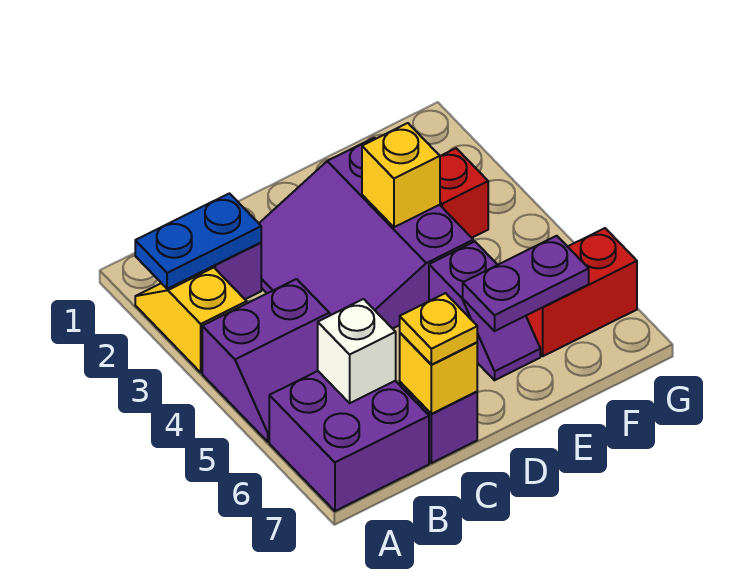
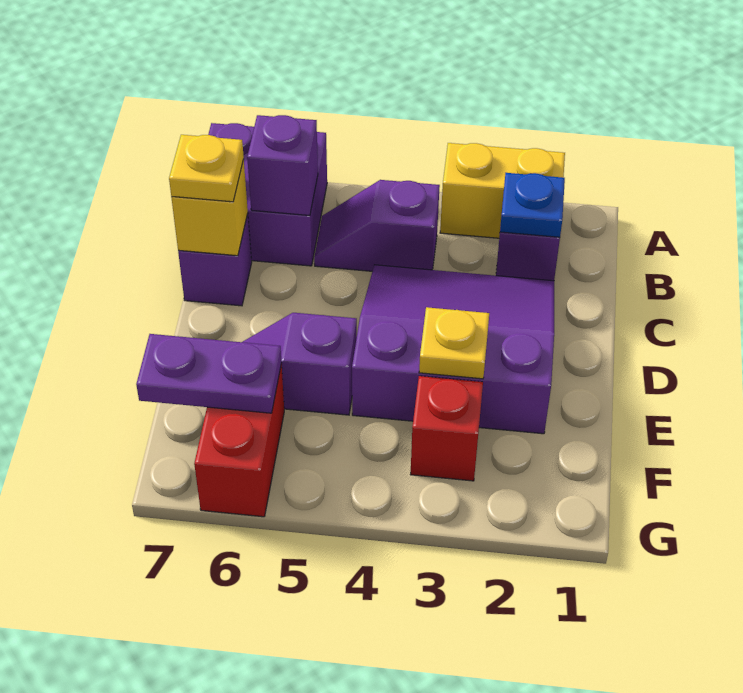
yellow 1x2 slope [135,268,247,372] -> yellow 1x2 brick [440,143,565,238]
blue 1x2 plate [135,193,261,289] -> blue 1x1 plate [500,173,565,237]
purple 2x2 slope [202,279,330,442] -> purple 1x2 slope [314,180,440,271]
white 1x1 brick [318,299,396,403] -> purple 1x1 brick [247,115,318,216]
yellow 1x1 brick [362,123,440,227] -> yellow 1x1 plate [419,307,489,379]
purple 1x2 plate [463,236,589,331] -> purple 1x2 plate turned to [136,334,281,413]

